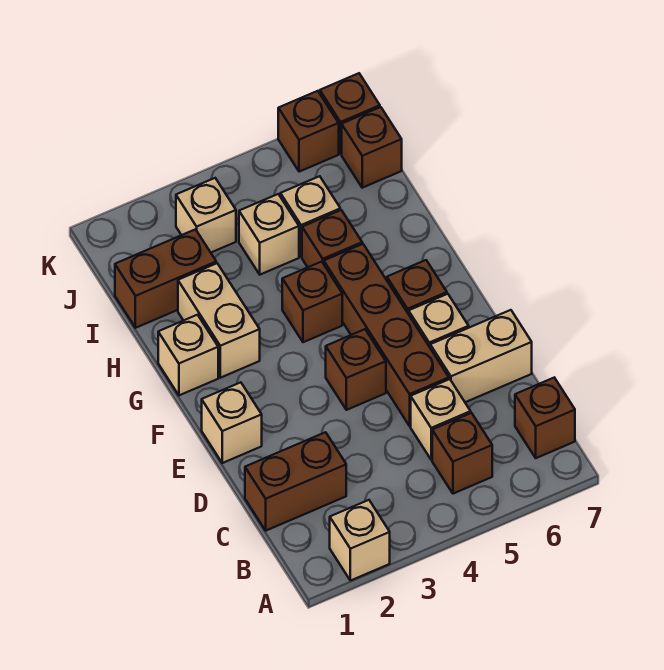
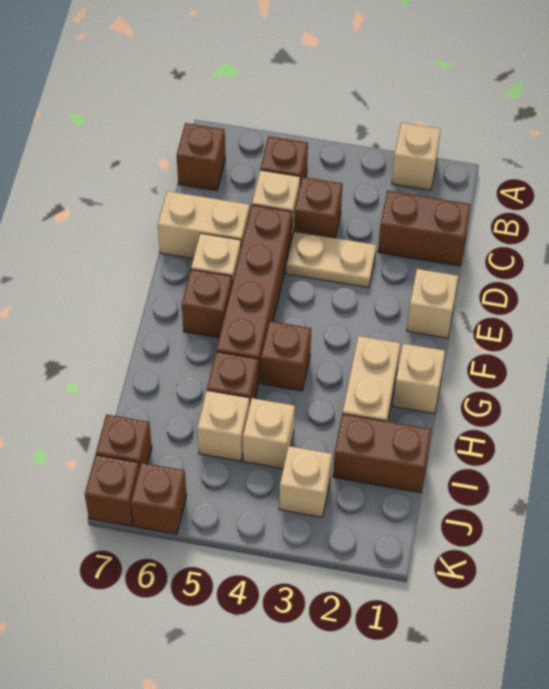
none -> tan 1x2 plate [286,231,376,288]
brown 1x1 brick [326,329,386,410] -> brown 1x1 brick moved to [294,177,343,238]

